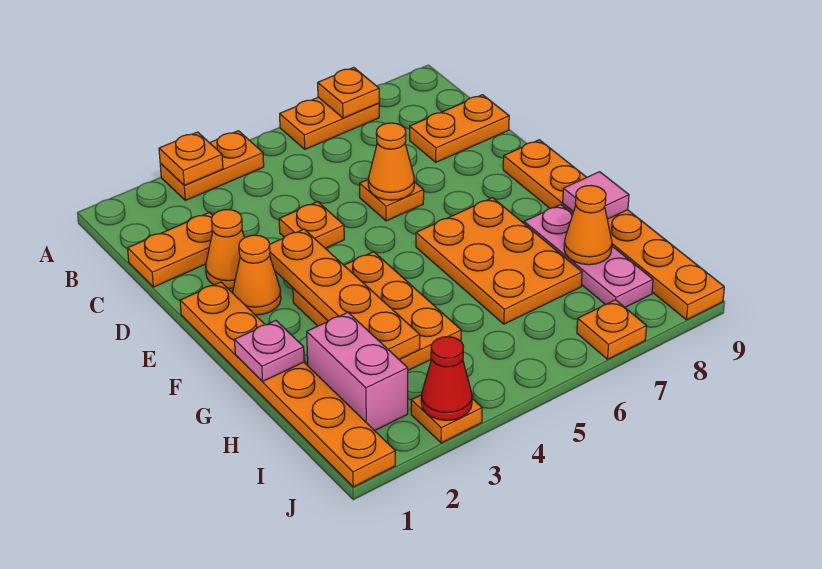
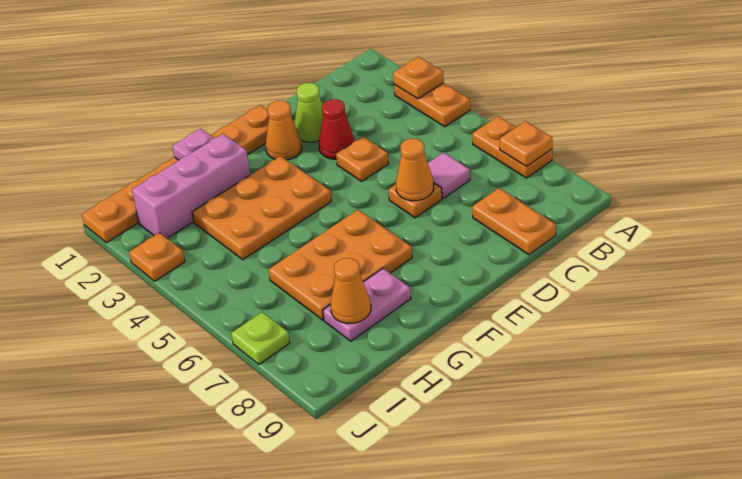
orange 1x2 plate [128,212,213,287] -> none
orange 1x1 cone [206,210,244,288] -> lime 1x1 cone [294,83,323,142]
orange 1x4 plate [270,229,420,359] -> none
orange 1x6 plate [503,140,724,320] -> none
pink 1x3 plate [524,205,653,307] -> pink 1x2 plate [323,269,411,341]
pink 1x1 tile [563,172,629,219] -> pink 1x1 tile moved to [428,152,470,198]
pink 1x2 brick [307,312,408,431] -> pink 1x3 brick [132,134,250,238]
red 1x1 cone [421,337,472,420] -> red 1x1 cone moved to [319,99,355,159]
orange 1x1 plate [577,300,647,359] -> lime 1x1 plate [231,312,290,364]

